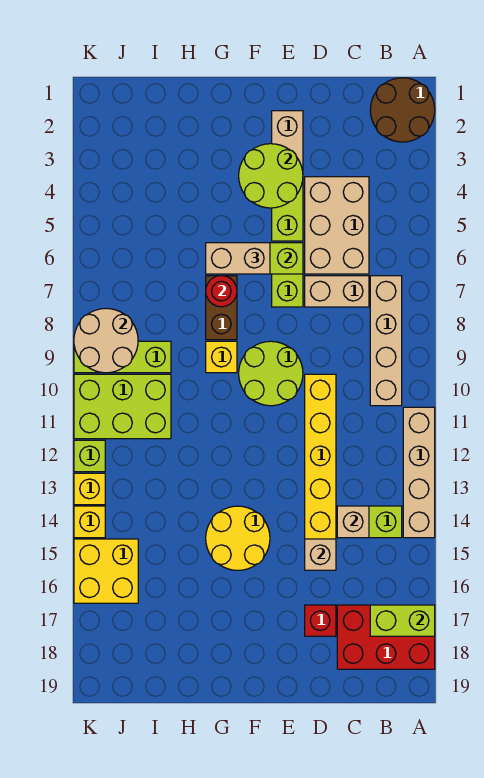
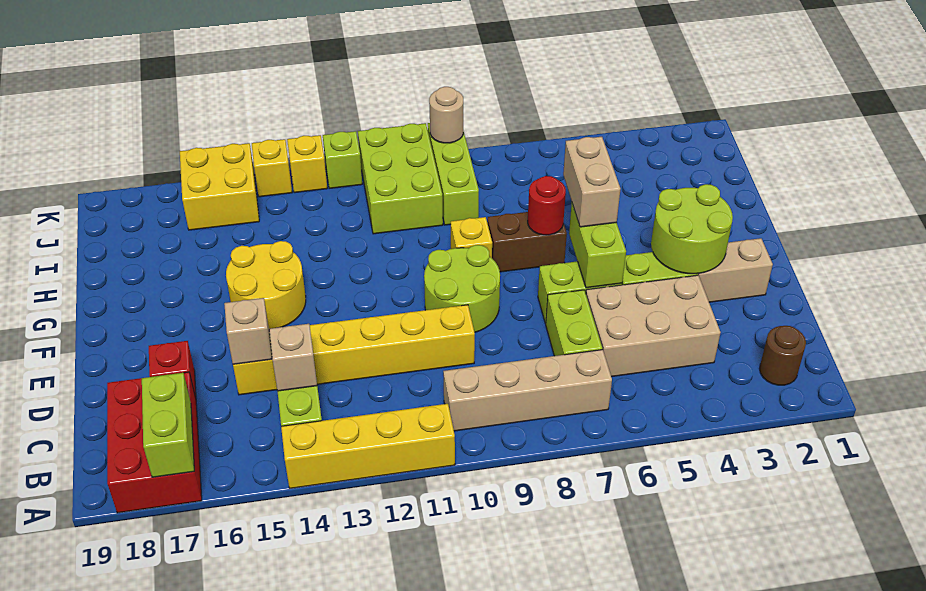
brown 2x2 round brick [370,78,435,142] -> brown 1x1 round brick [759,326,806,385]
tan 1x4 brick [403,407,435,538] -> yellow 1x4 brick [281,404,455,488]
tan 1x2 brick [305,276,369,307] -> lime 1x2 brick [545,290,602,356]
tan 2x2 round brick [74,308,138,373] -> tan 1x1 round brick [429,87,463,143]

